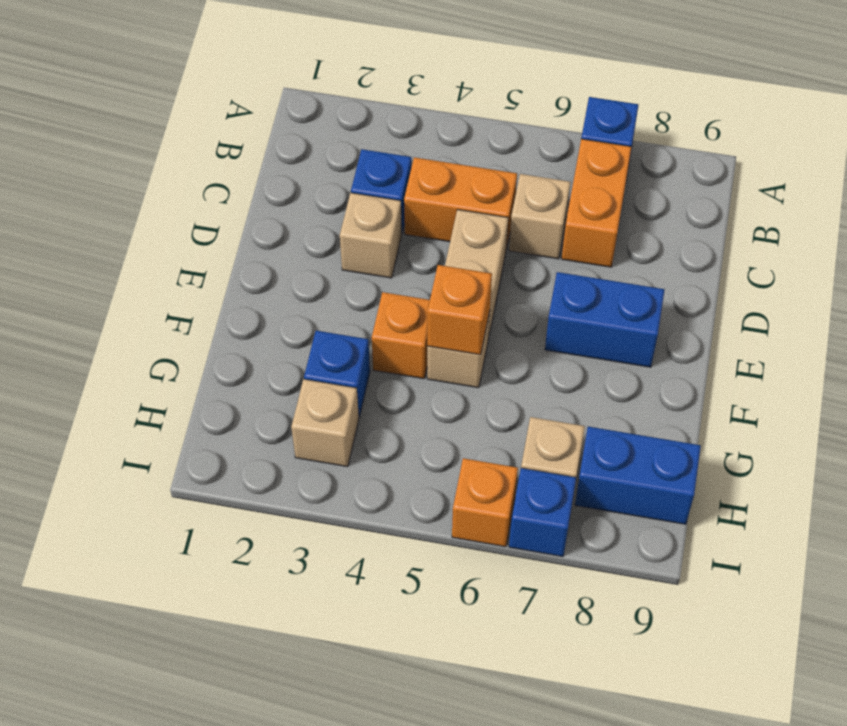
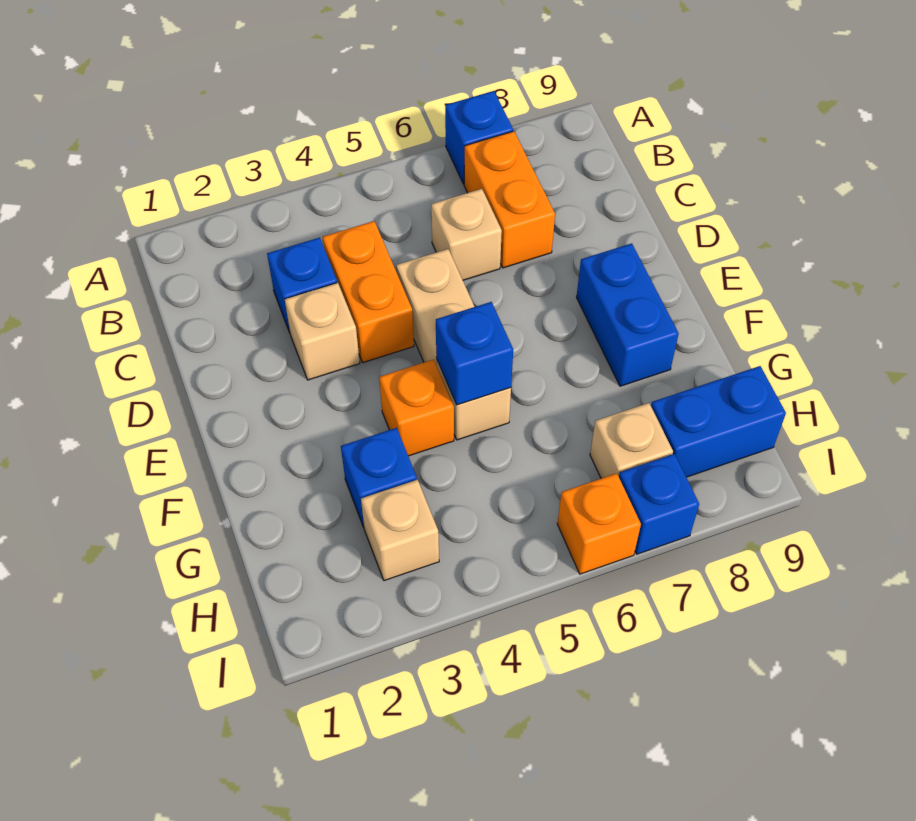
orange 1x2 brick [404,157,517,249] -> orange 1x2 brick turned to [323,221,414,363]
blue 1x2 brick [545,272,665,367] -> blue 1x2 brick turned to [576,243,679,386]
orange 1x1 brick [427,265,492,355] -> blue 1x1 brick [436,302,513,405]

